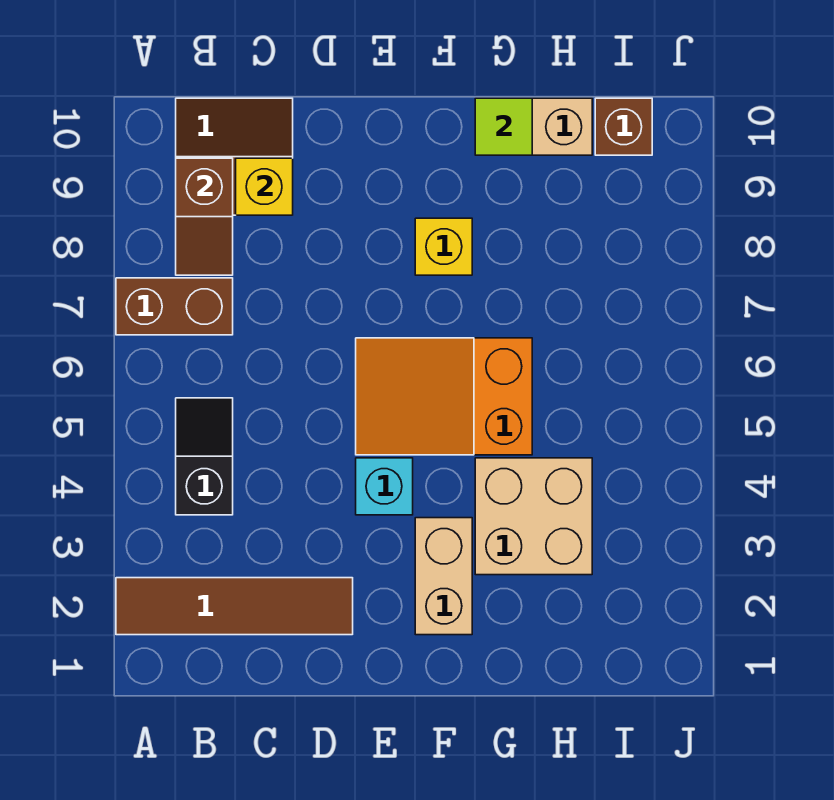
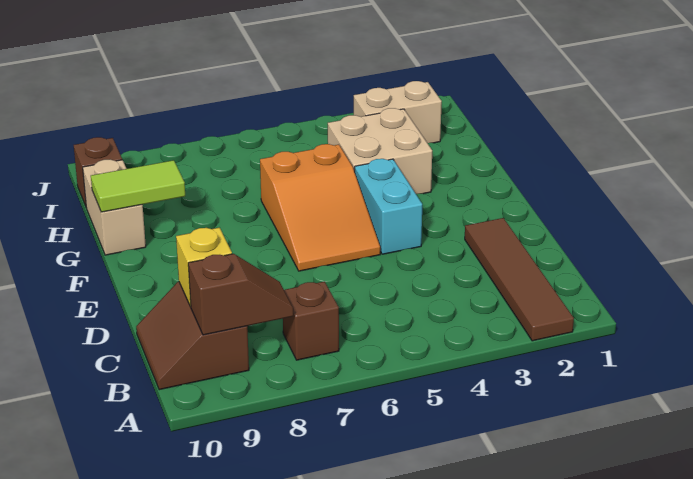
brown 1x2 brick [116,278,233,335] -> brown 1x1 brick [283,281,339,360]
black 1x2 slope [176,398,233,515] -> none
cyan 1x1 brick [356,458,413,515] -> cyan 1x2 brick [355,159,422,254]
tan 1x2 brick [415,518,472,635] -> tan 1x2 brick moved to [354,81,442,143]
yellow 1x1 brick [415,218,472,275] -> none
lime 1x1 tile [475,98,532,155] -> lime 1x2 tile [91,160,185,212]

